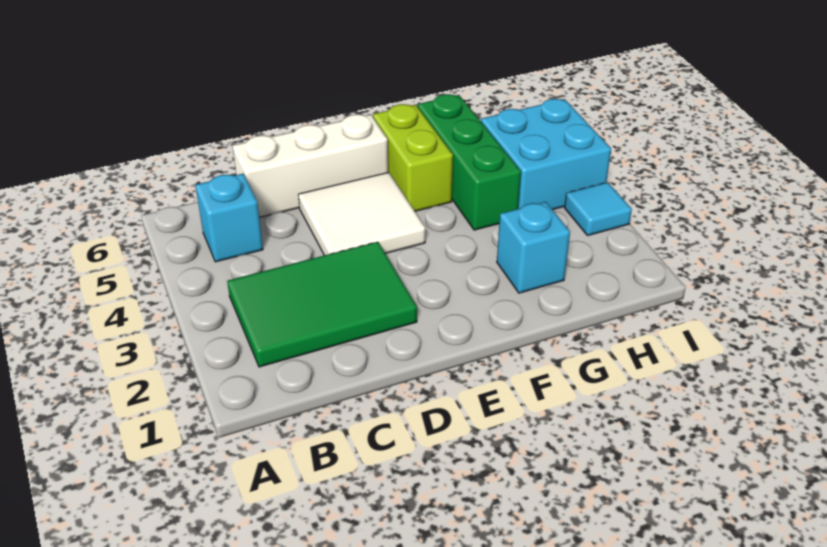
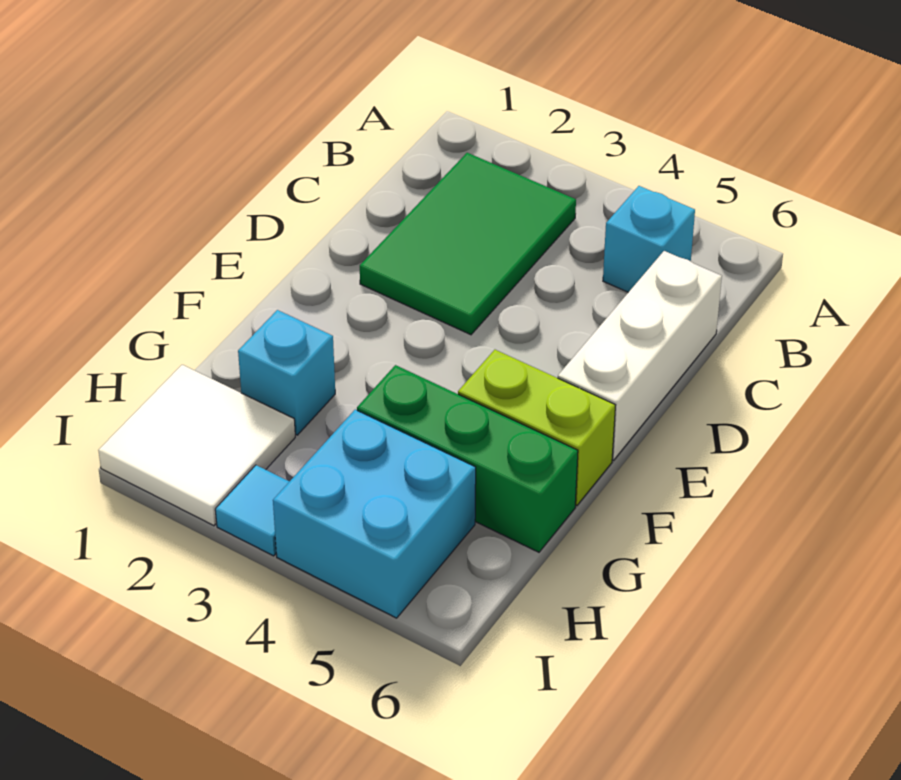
white 2x2 tile [298,172,425,255] -> white 2x2 tile moved to [98,365,295,526]

